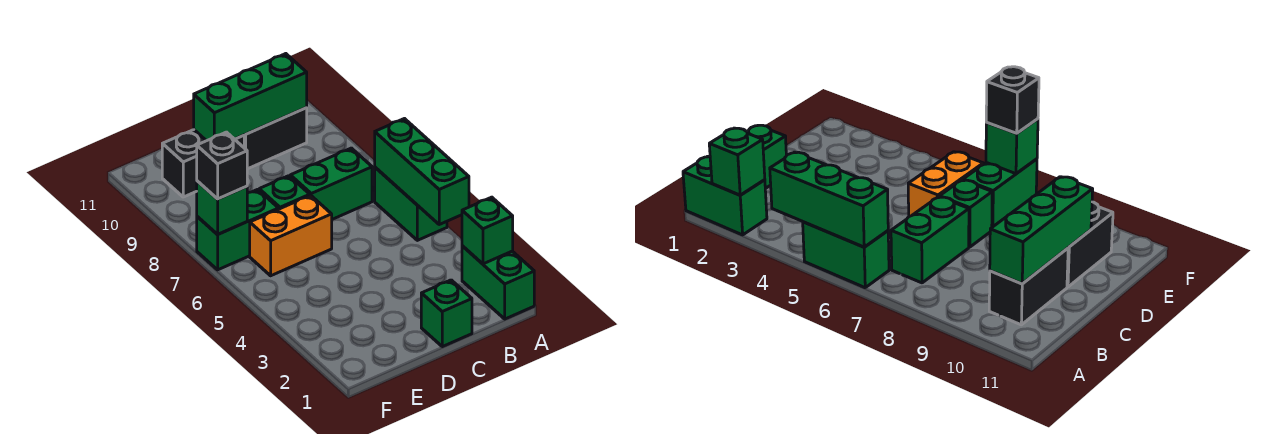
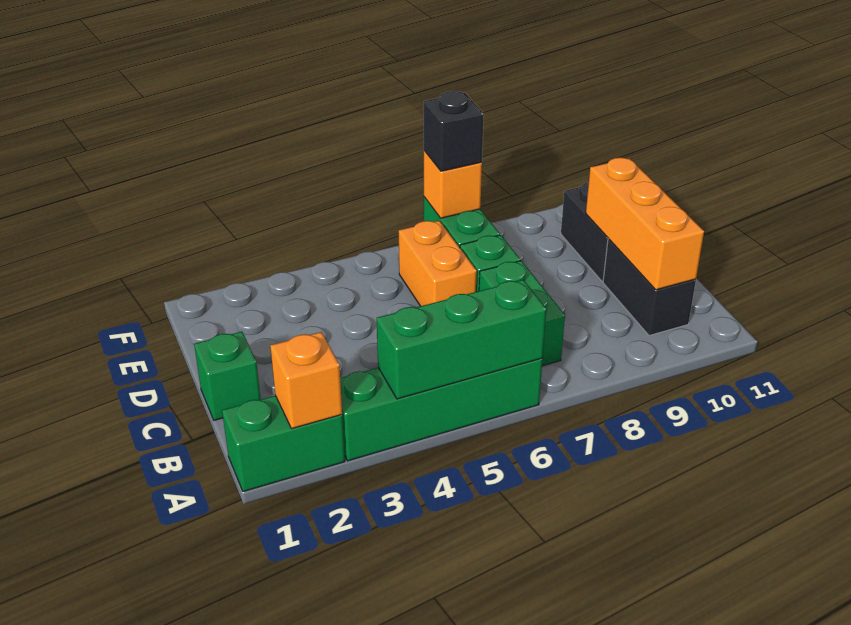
green 1x1 brick [462,197,513,264] -> orange 1x1 brick [270,332,342,429]
green 1x2 brick [375,167,447,240] -> green 1x4 brick [340,358,543,461]
green 1x3 brick [194,54,307,141] -> orange 1x3 brick [586,158,704,290]
green 1x1 brick [197,181,247,235] -> orange 1x1 brick [424,151,482,218]

